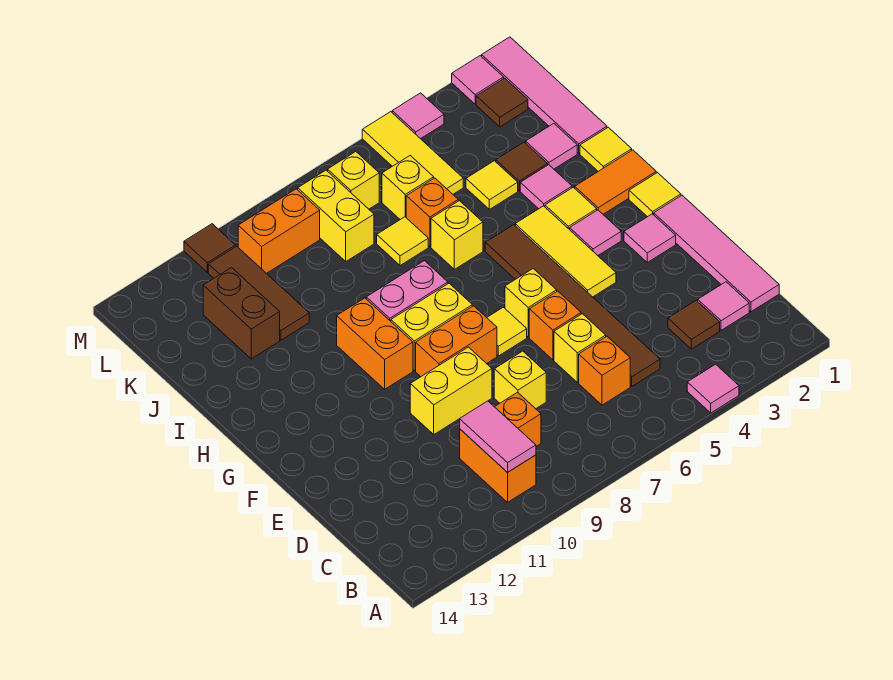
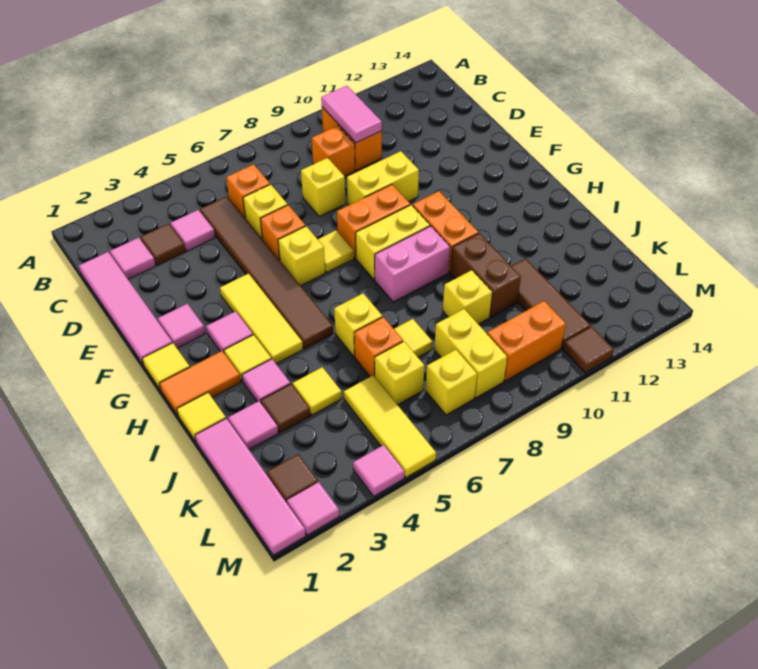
pink 1x1 tile [687,364,739,413] -> pink 1x1 tile moved to [170,210,215,251]
none -> yellow 1x1 brick [443,270,492,324]
brown 1x2 brick [203,268,280,359] -> brown 1x2 brick moved to [451,233,521,317]

